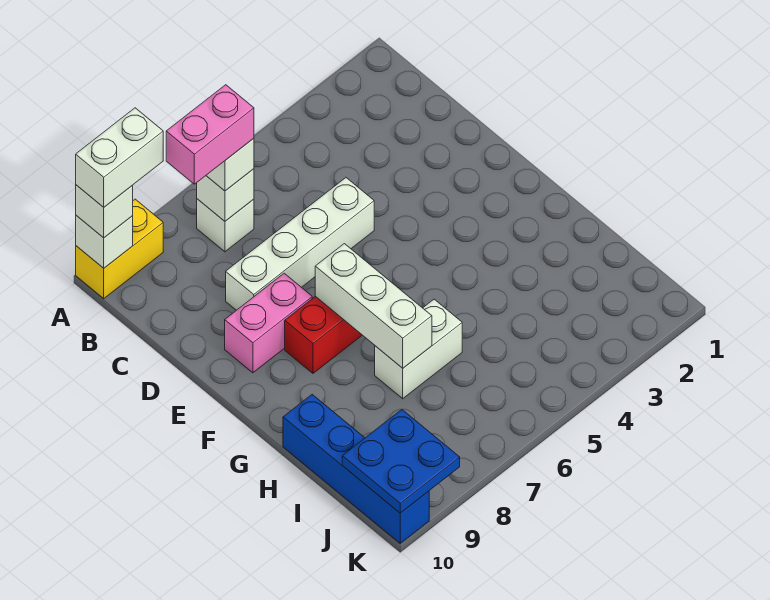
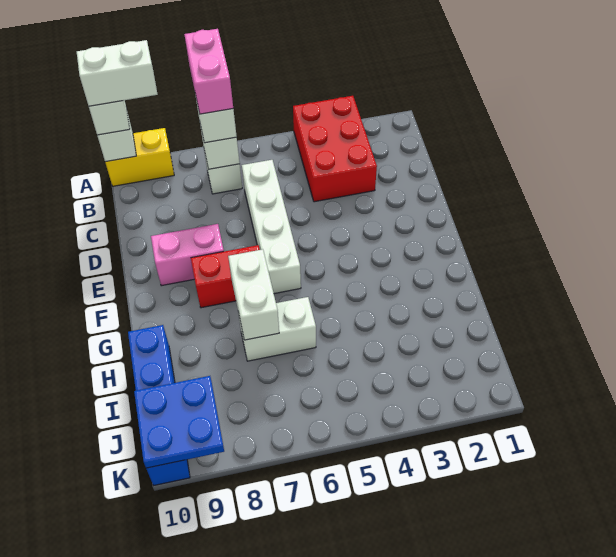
none -> red 2x3 brick [293,96,377,202]
pink 1x2 brick [166,85,254,184] -> pink 1x2 brick turned to [184,29,233,114]
white 1x4 brick [226,178,374,310] -> white 1x4 brick turned to [242,160,301,294]
white 1x3 brick [315,244,432,368] -> white 1x2 brick [228,249,279,340]

